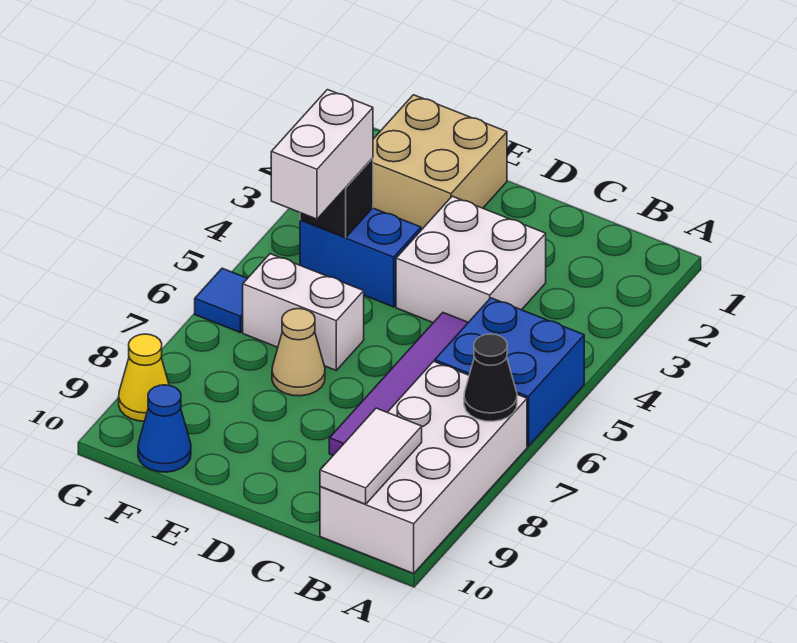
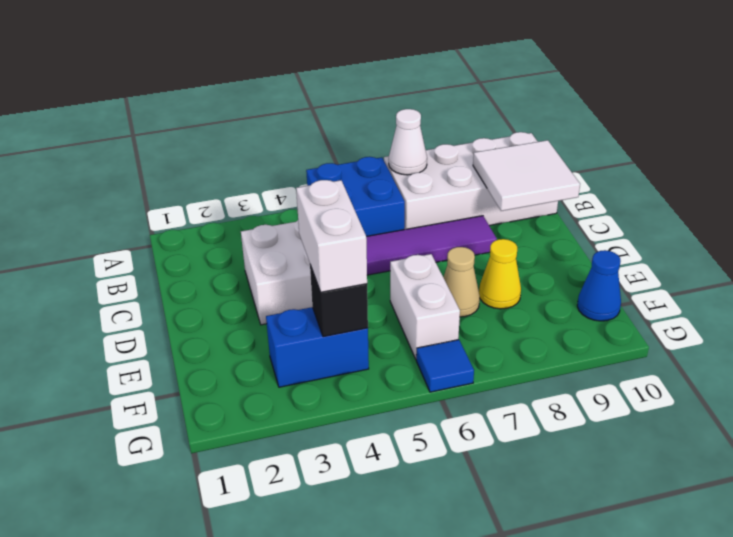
black 1x1 cone [464,334,517,421] -> white 1x1 cone [389,109,427,175]
white 1x2 tile [320,408,422,504] -> white 2x2 tile [473,140,580,211]
tan 2x2 brick [373,95,507,230] -> none
blue 1x2 brick [300,208,421,307] -> blue 1x2 brick turned to [266,307,369,387]
white 1x2 brick [271,90,373,219] -> white 1x2 brick turned to [296,180,367,292]
yellow 1x1 cone [119,334,169,421] -> yellow 1x1 cone moved to [479,239,521,309]

